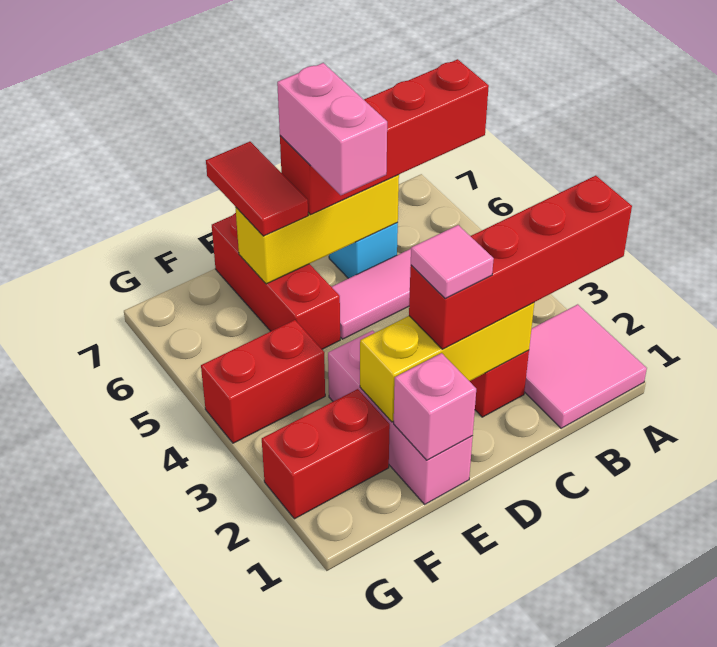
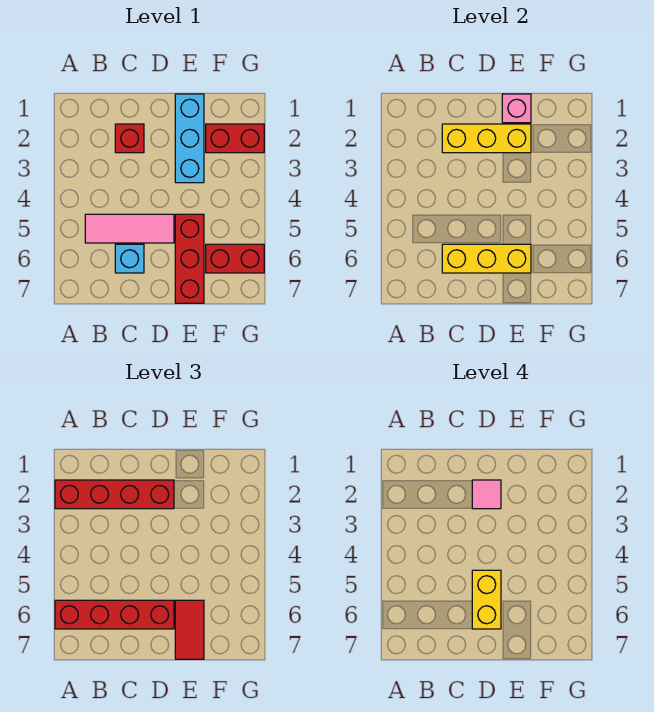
pink 2x2 tile [524,304,647,428] -> none
pink 1x2 brick [277,63,387,195] -> yellow 1x2 brick [472,570,501,629]
pink 1x3 brick [328,331,473,504] -> cyan 1x3 brick [175,94,204,183]
red 1x2 brick [201,320,325,443] -> red 1x2 brick moved to [206,244,264,273]

